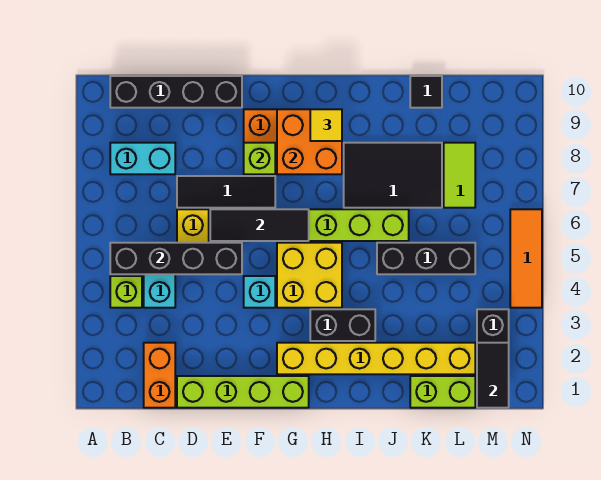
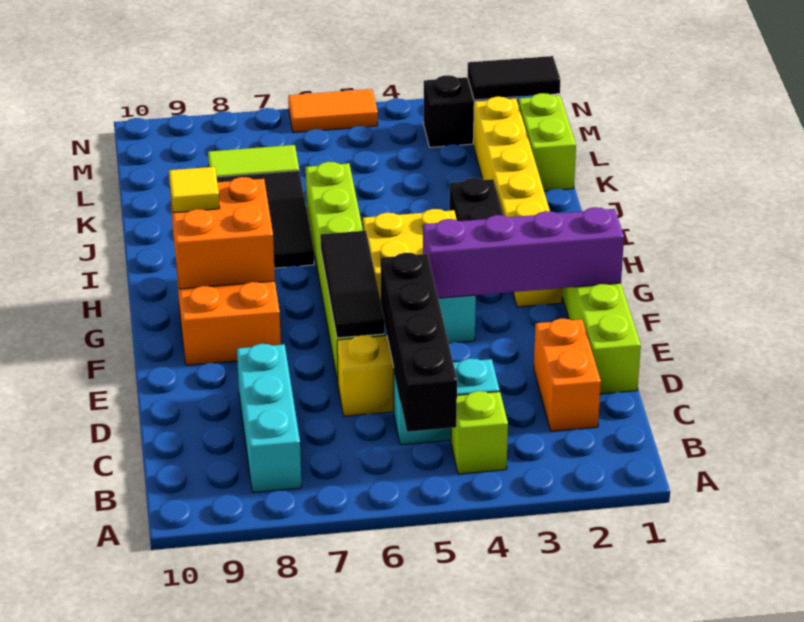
cyan 1x2 brick [110,143,175,174] -> cyan 1x3 brick [237,344,301,492]
black 1x4 brick [110,76,242,108] -> none
orange 1x2 brick [144,343,175,408] -> orange 1x2 brick turned to [534,319,601,431]
black 1x3 tile [177,176,275,208] -> none
none -> purple 1x4 brick [423,207,624,299]
lime 1x1 brick [244,143,275,174] -> none
black 1x3 brick [377,243,475,274] -> none
black 1x1 tile [410,76,442,108] -> none
orange 1x3 tile [510,209,542,308] -> orange 1x2 tile [288,89,378,132]

